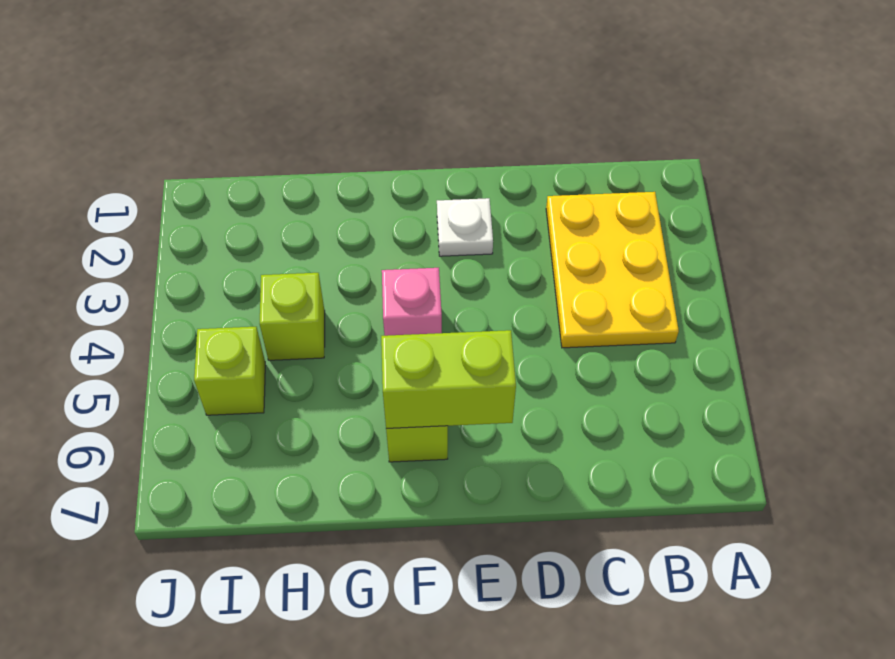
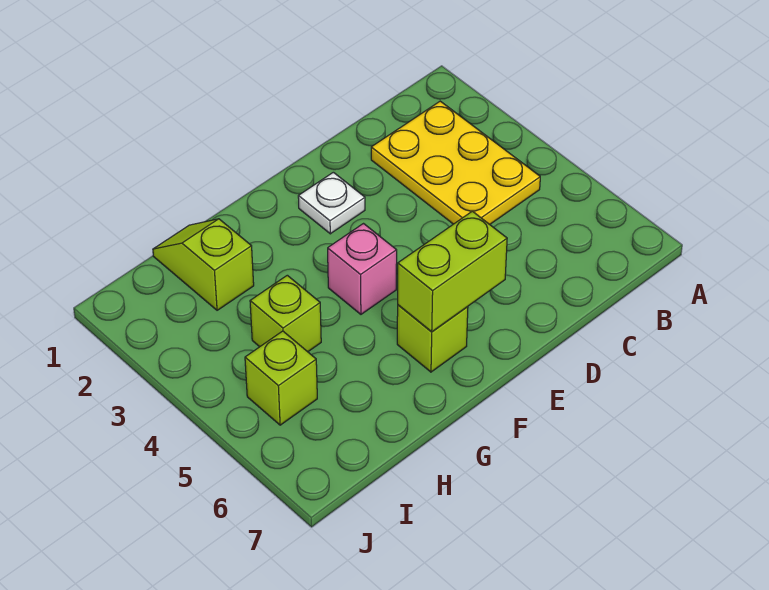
none -> lime 1x2 slope [153,219,254,310]

